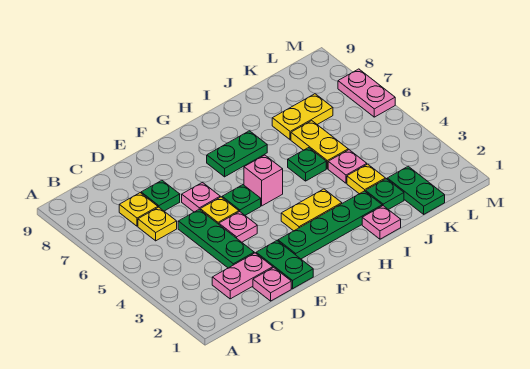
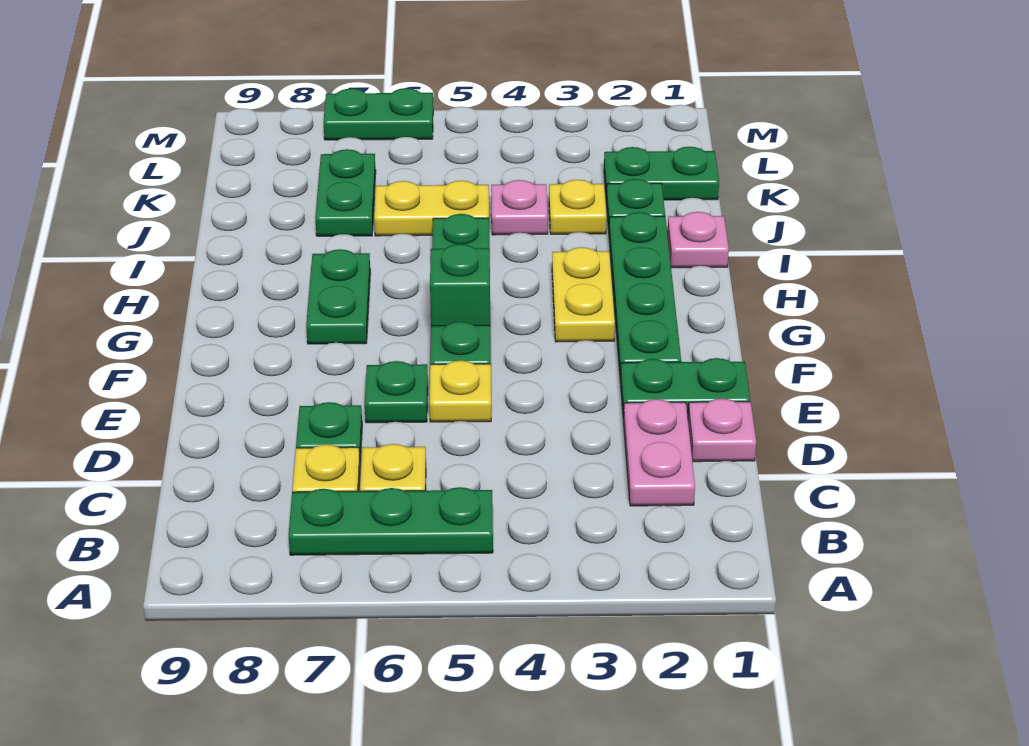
green 1x3 plate [178,209,254,268] -> green 1x3 plate moved to [289,487,493,555]
pink 1x1 plate [219,212,257,242] -> none
pink 1x1 plate [182,183,220,212] -> green 1x1 plate [365,361,428,423]
pink 1x1 brick [244,155,283,206] -> green 1x1 brick [430,244,490,326]
yellow 1x2 plate [272,94,333,140] -> green 1x2 plate [315,149,376,236]
pink 1x2 plate [338,69,395,117] -> green 1x2 plate [324,88,433,140]

